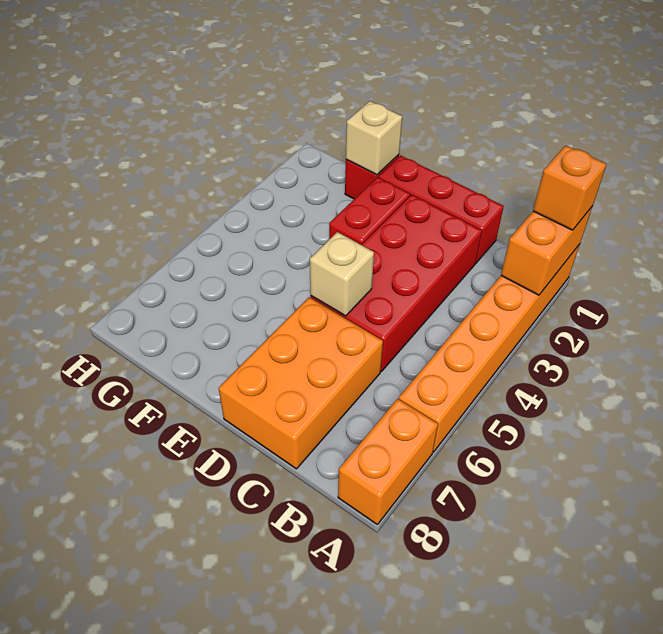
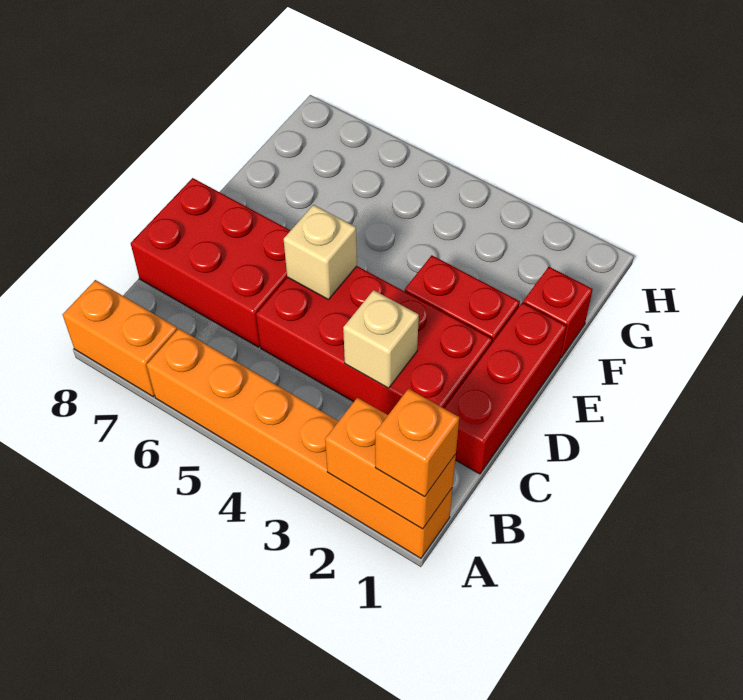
orange 2x3 brick [219,297,383,469] -> red 2x3 brick [131,178,291,347]
tan 1x1 brick [346,101,402,175] -> tan 1x1 brick moved to [343,290,419,388]

